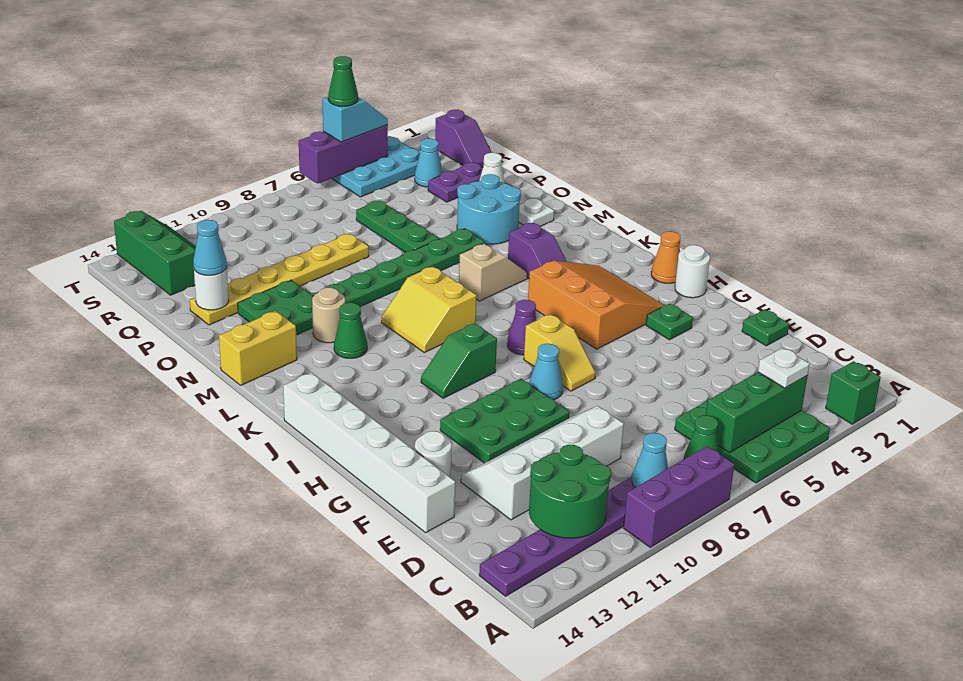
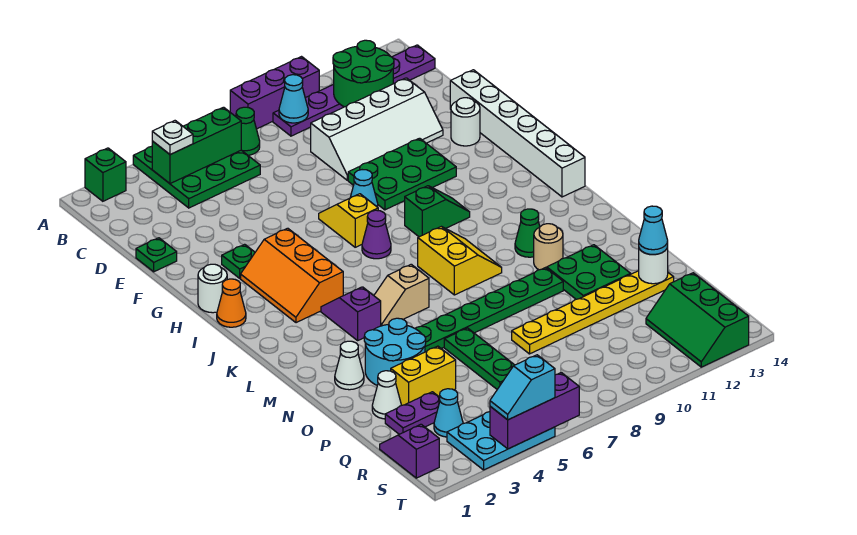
orange 3x3 slope [528,261,664,349] -> orange 2x3 slope [241,228,343,323]
yellow 1x2 brick [219,311,297,385] -> yellow 1x2 brick moved to [391,346,456,405]
white 1x1 plate [519,199,554,226] -> white 1x1 cone [335,341,364,390]
green 1x1 cone [328,56,358,106] -> none

